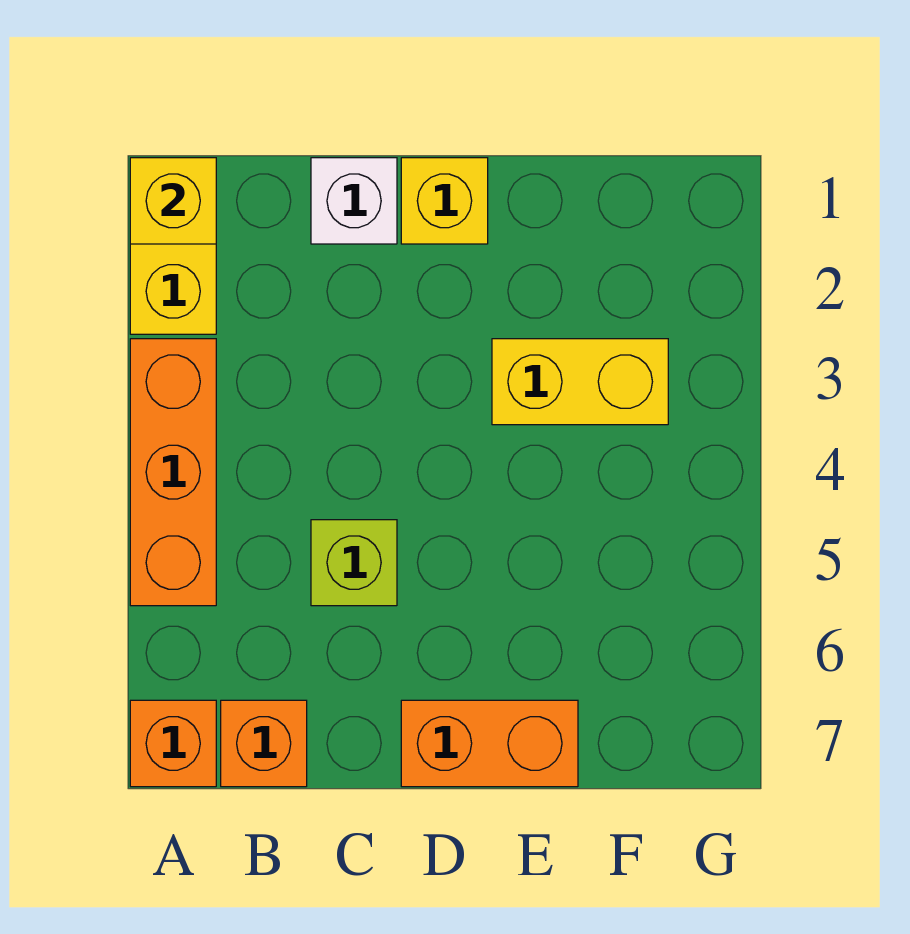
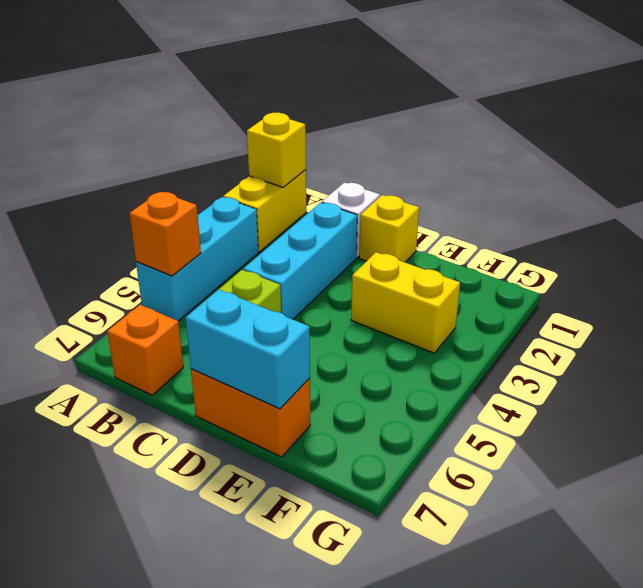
orange 1x3 brick [130,339,216,606] -> cyan 1x3 brick [136,197,259,321]
orange 1x1 brick [130,700,216,787] -> orange 1x1 brick moved to [129,192,201,276]
none -> cyan 1x3 brick [243,203,357,319]
none -> cyan 1x2 brick [186,289,310,409]

